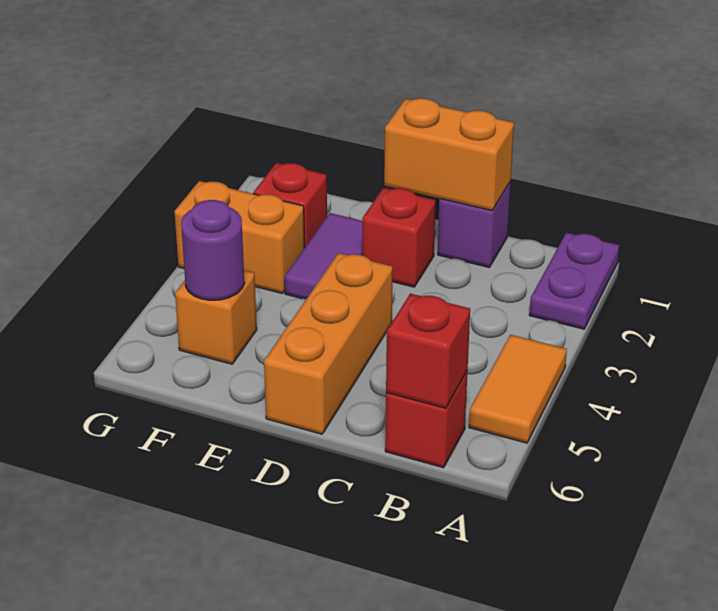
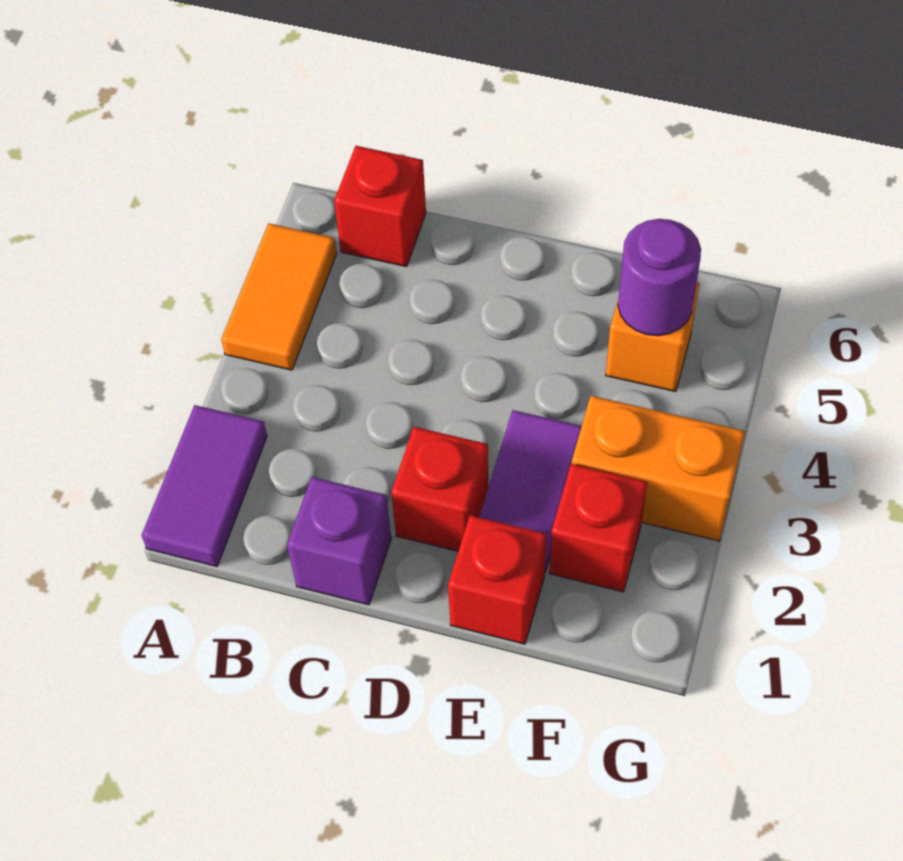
purple 1x2 plate [529,233,619,329] -> purple 1x2 tile [142,405,267,567]
red 1x1 brick [386,294,470,408] -> red 1x1 brick moved to [448,515,547,644]
orange 1x2 brick [384,98,514,211] -> none
orange 1x3 brick [264,253,393,434] -> none

